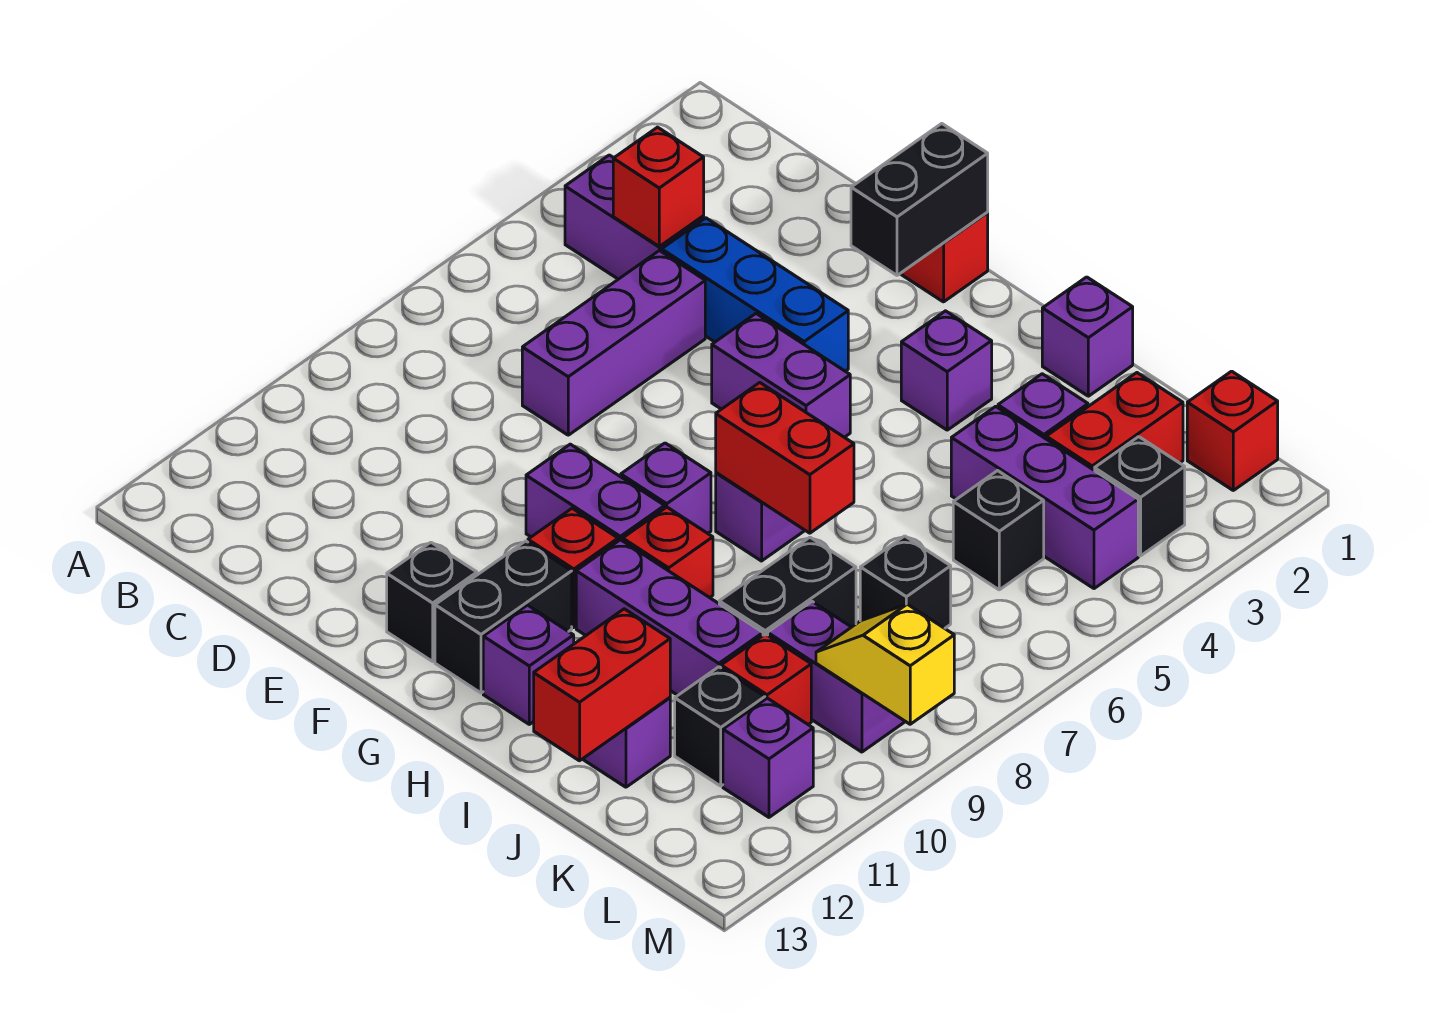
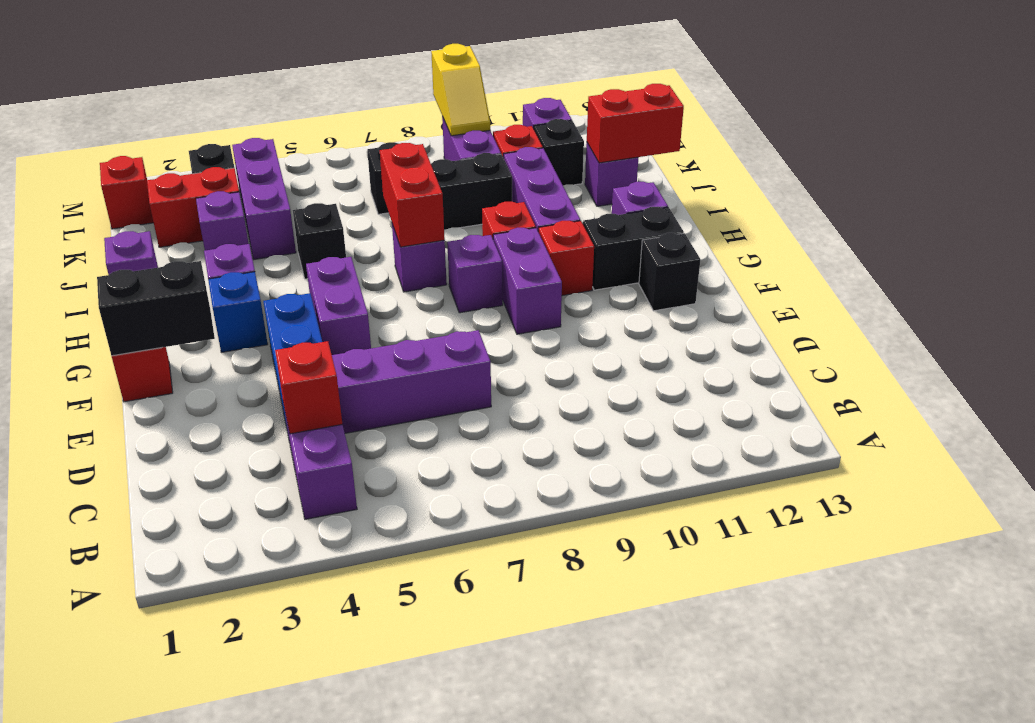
none -> blue 1x1 brick [208,272,268,352]
black 1x1 brick [953,471,1044,590] -> black 1x1 brick moved to [293,203,346,279]

